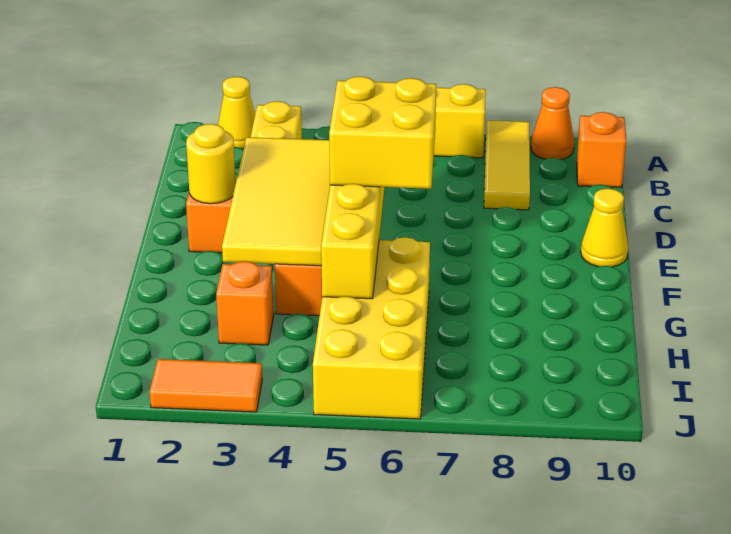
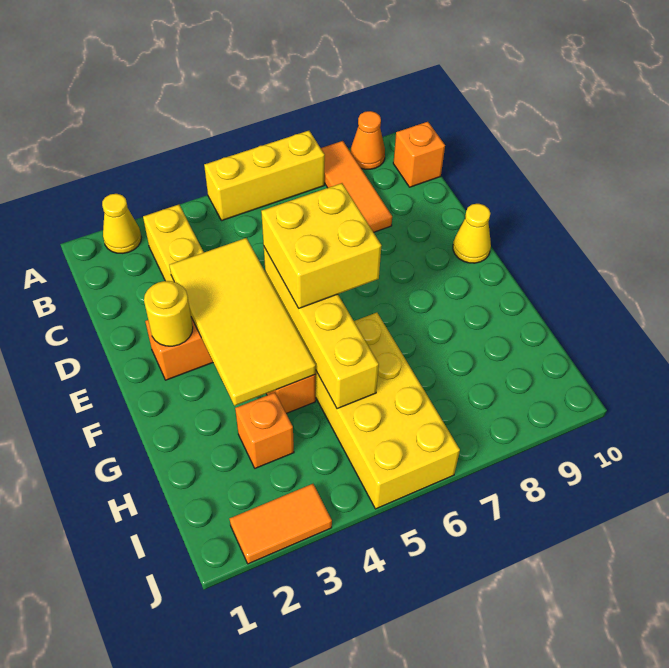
yellow 1x3 tile [484,120,530,210] -> orange 1x3 tile [321,141,392,232]

